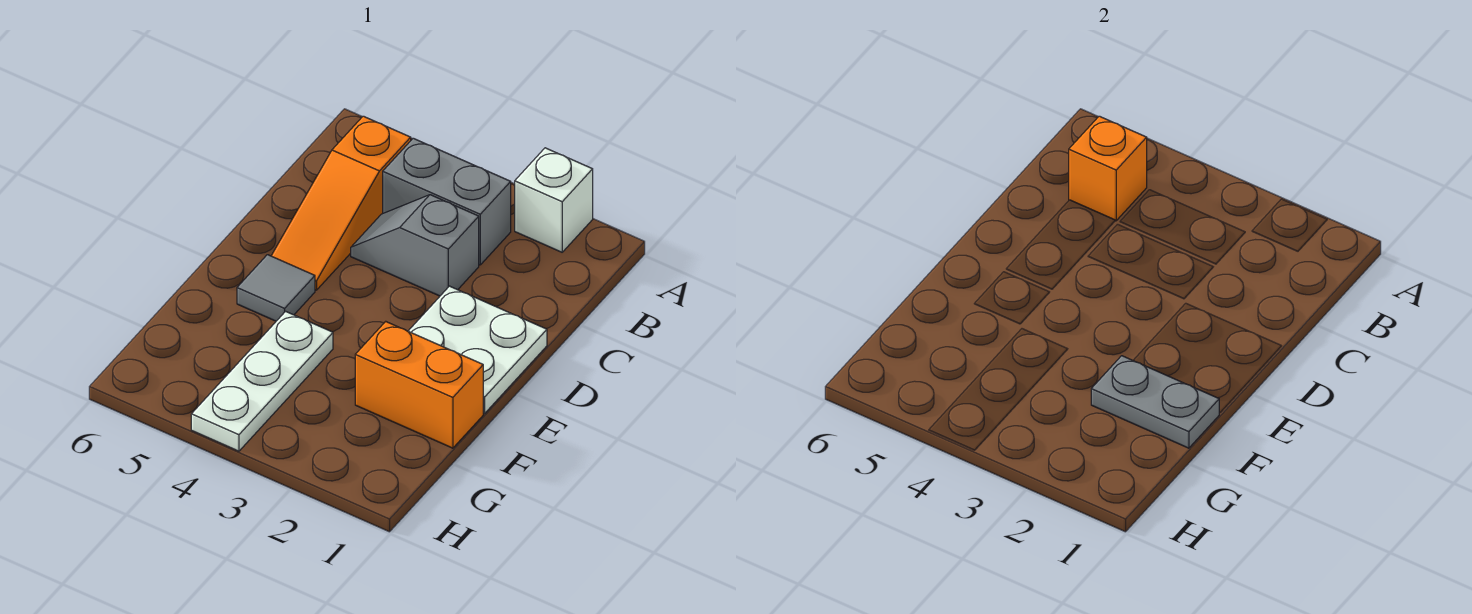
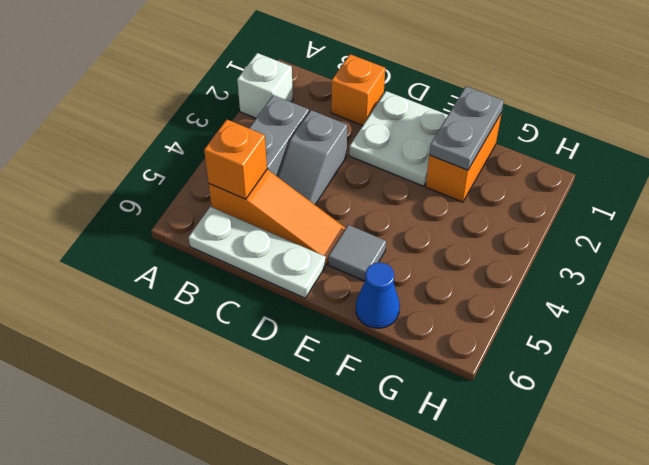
none -> orange 1x1 brick [331,54,385,126]
white 1x3 plate [191,311,333,451] -> white 1x3 plate moved to [189,207,326,298]
none -> blue 1x1 cone [356,262,400,328]

